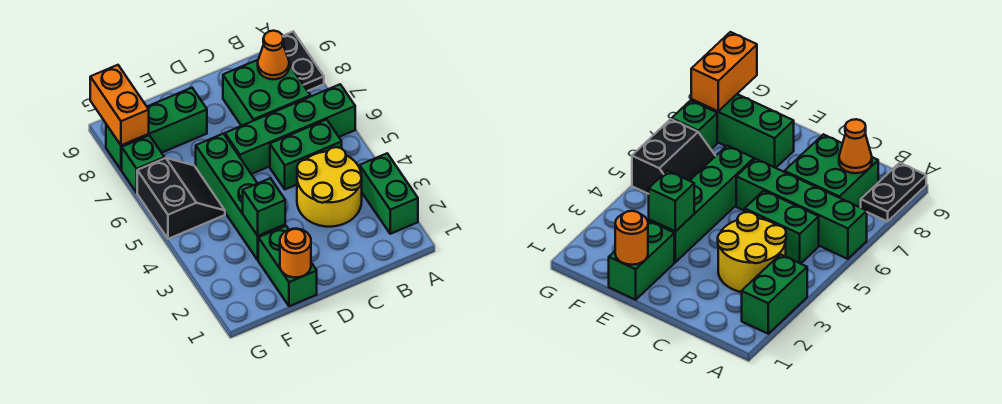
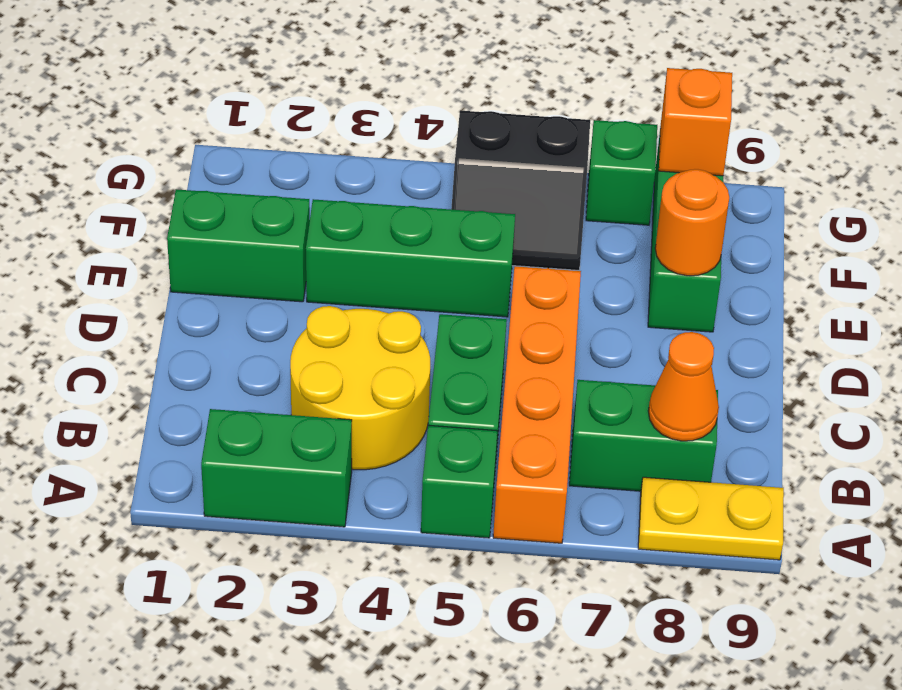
green 1x4 brick [225,84,355,174] -> orange 1x4 brick [493,266,581,543]
black 1x2 plate [283,32,324,91] -> yellow 1x2 plate [638,477,784,560]
green 2x2 brick [223,60,310,126] -> green 1x2 brick [569,380,718,491]
orange 1x1 round brick [280,229,311,277] -> orange 1x1 round brick moved to [655,169,729,276]
green 1x4 brick [196,134,285,260] -> green 1x3 brick [306,199,515,317]
green 1x1 brick [243,178,285,236] -> green 1x1 brick moved to [421,425,497,538]
orange 1x2 brick [90,65,149,145] -> orange 1x1 brick [659,68,732,176]

